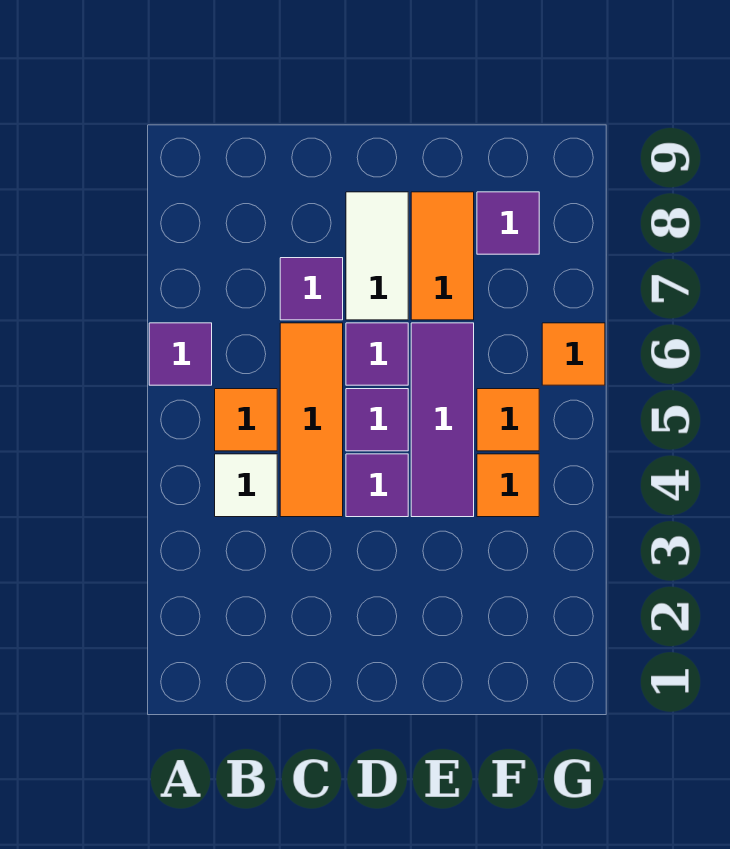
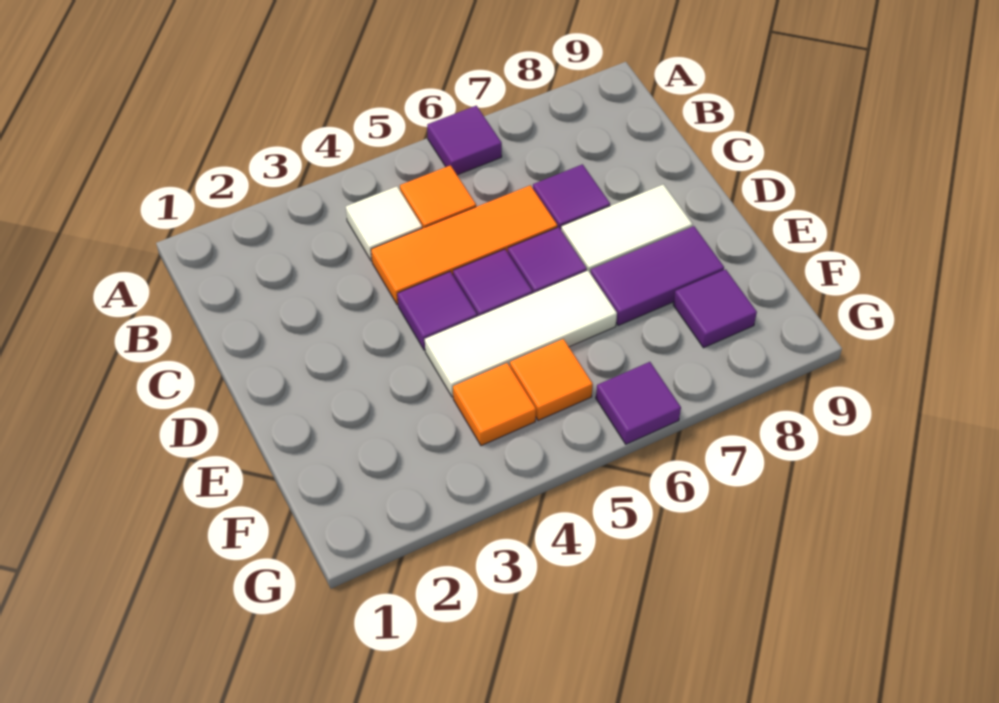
purple 1x3 tile [411,323,474,517] -> white 1x3 tile [425,271,617,397]
orange 1x2 tile [411,192,474,320] -> purple 1x2 tile [590,226,724,325]
orange 1x1 tile [542,323,605,385] -> purple 1x1 tile [596,362,681,444]

